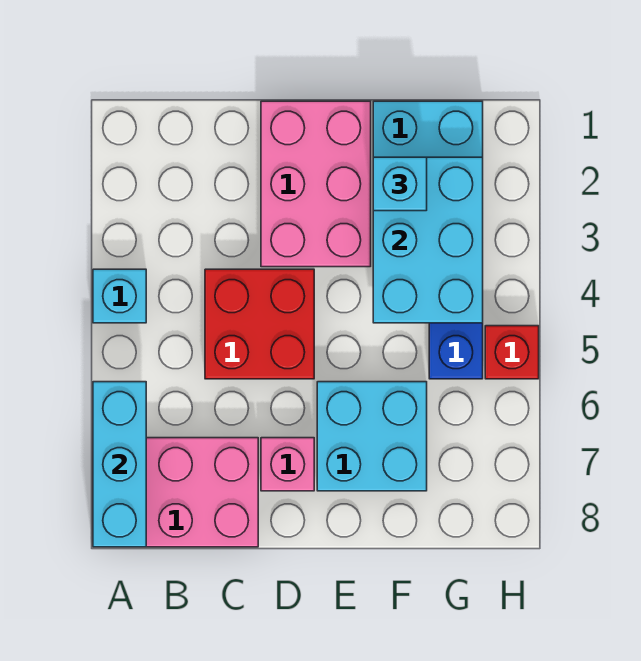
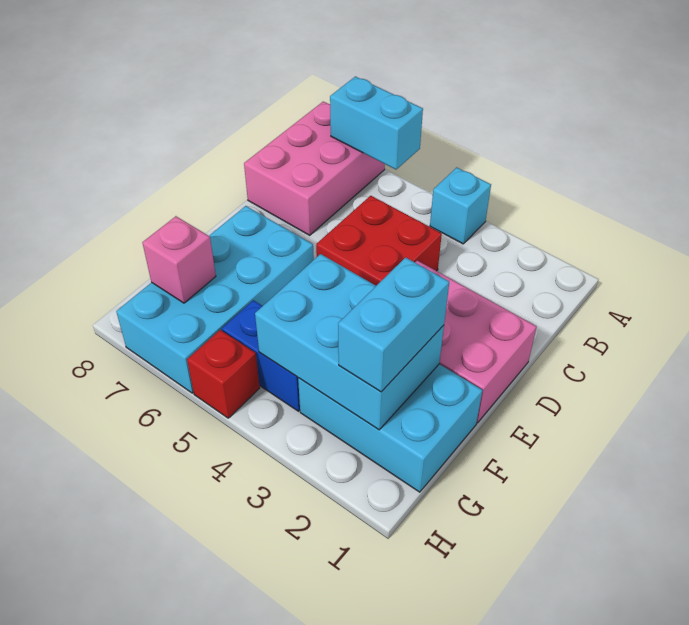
cyan 1x3 brick [93,382,146,547] -> cyan 1x2 brick [330,76,423,169]
pink 1x1 brick [261,438,314,491] -> pink 1x1 brick moved to [142,216,216,303]
cyan 2x2 brick [317,382,427,491] -> cyan 2x4 brick [116,206,314,393]
cyan 1x1 brick [373,157,427,211] -> cyan 1x2 brick [338,257,449,392]

